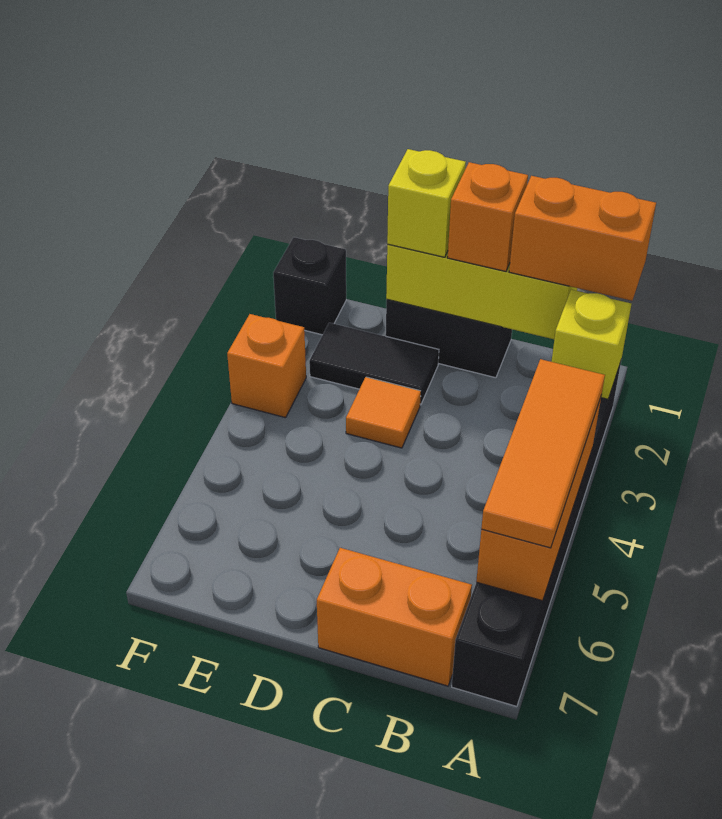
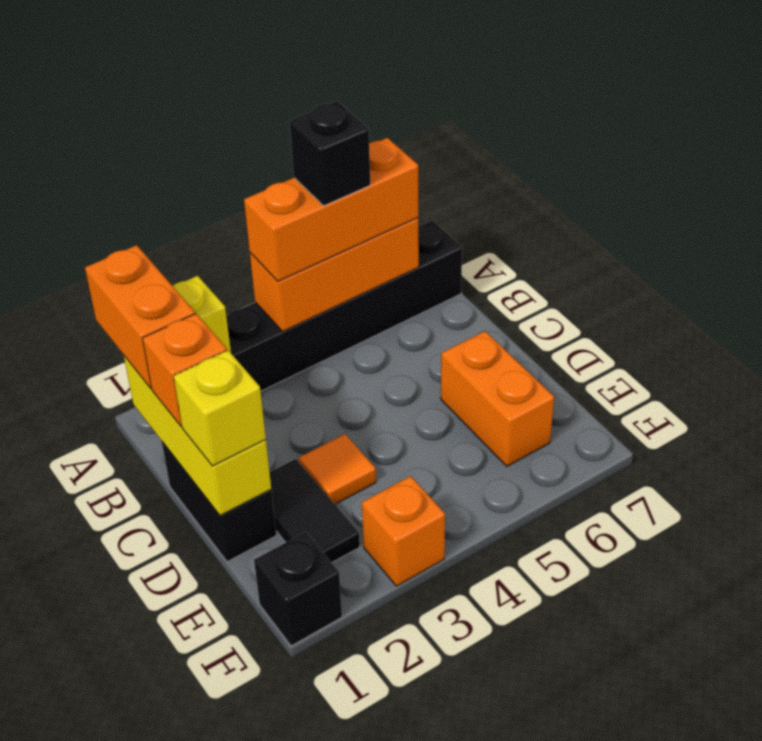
orange 1x3 tile [481,359,605,548] -> orange 1x3 brick [244,138,418,281]
none -> black 1x1 brick [290,101,370,205]
orange 1x2 brick [317,548,472,686] -> orange 1x2 brick moved to [441,331,554,466]

